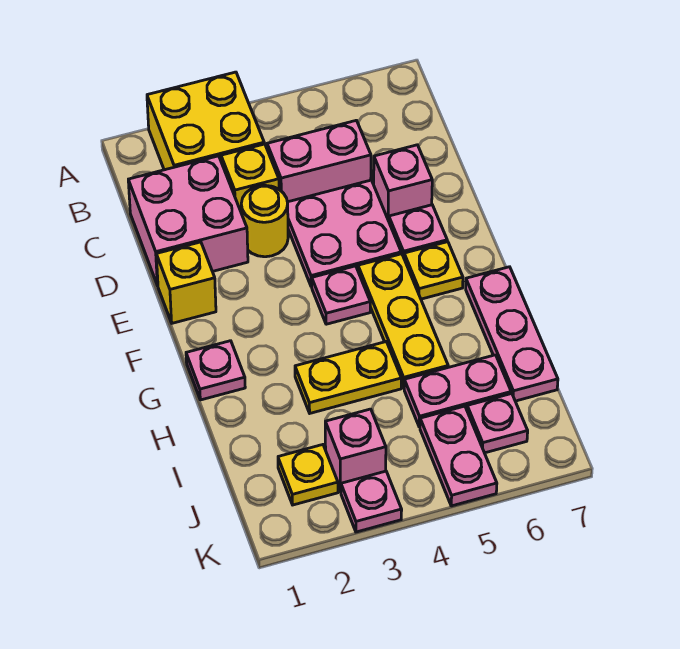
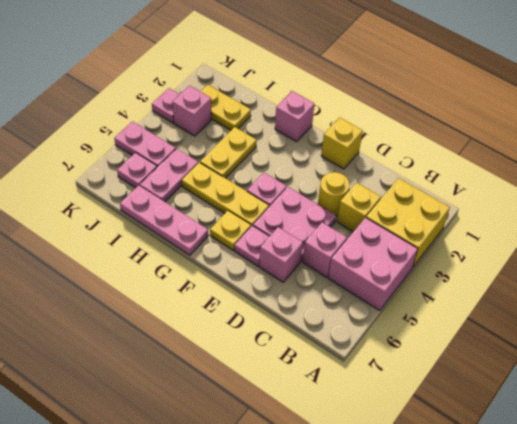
pink 2x2 brick [128,156,248,286] -> pink 2x2 brick moved to [328,218,418,311]
pink 1x2 brick [267,120,371,202] -> pink 1x1 brick [303,222,347,277]
pink 1x1 plate [186,341,245,400] -> pink 1x1 brick [275,91,314,142]
yellow 1x1 plate [278,445,338,505] -> yellow 1x2 plate [200,85,251,130]

